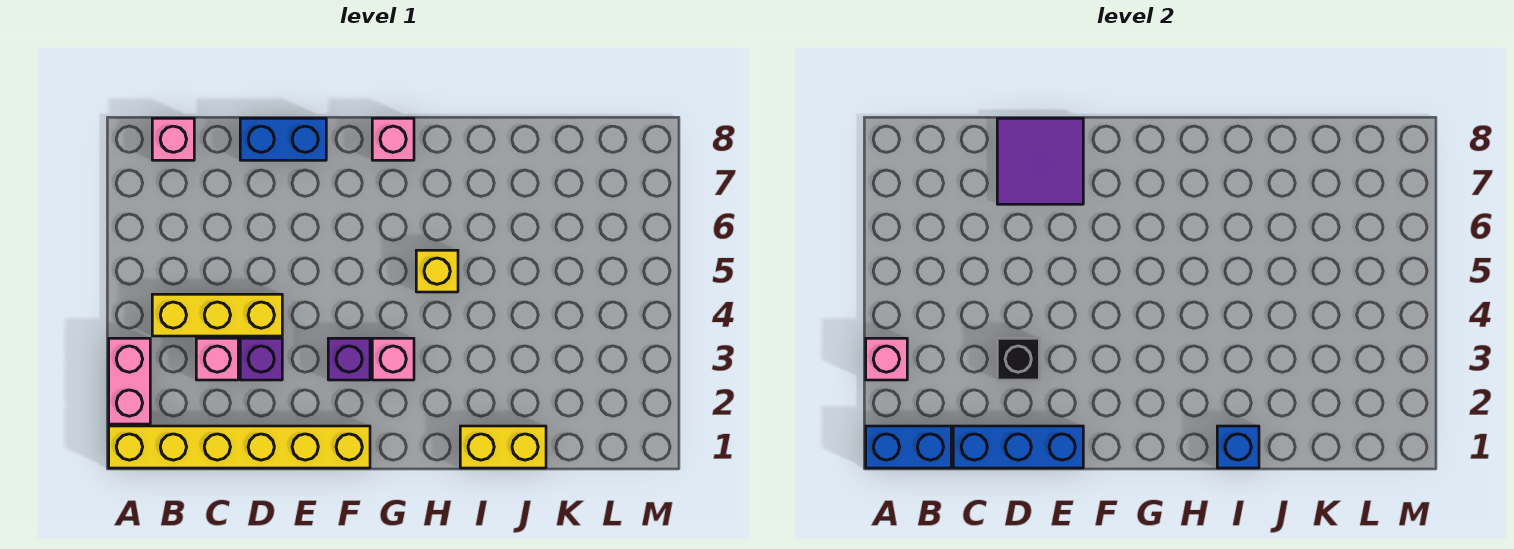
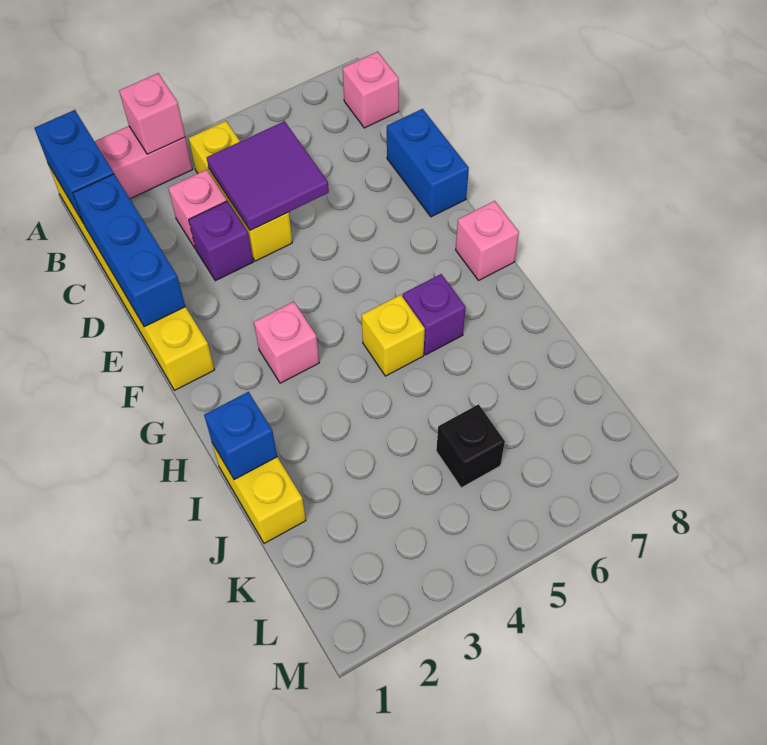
black 1x1 brick [997,338,1039,380] -> black 1x1 brick moved to [436,404,505,488]
purple 2x2 tile [997,118,1083,204] -> purple 2x2 tile moved to [207,121,329,231]
purple 1x1 brick [328,338,370,380] -> purple 1x1 brick moved to [403,274,466,355]

